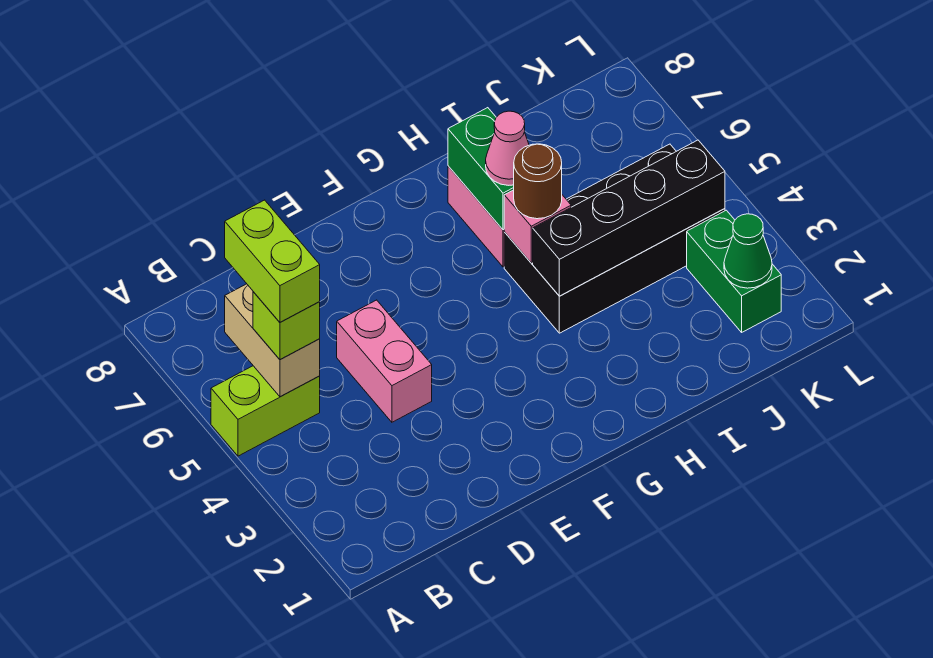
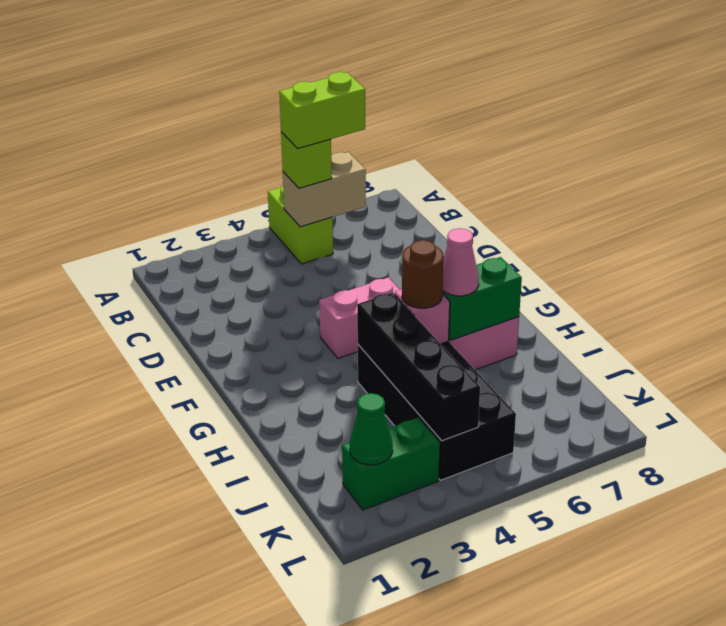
pink 1x2 brick [337,300,432,422] -> pink 1x2 brick moved to [319,277,400,358]

